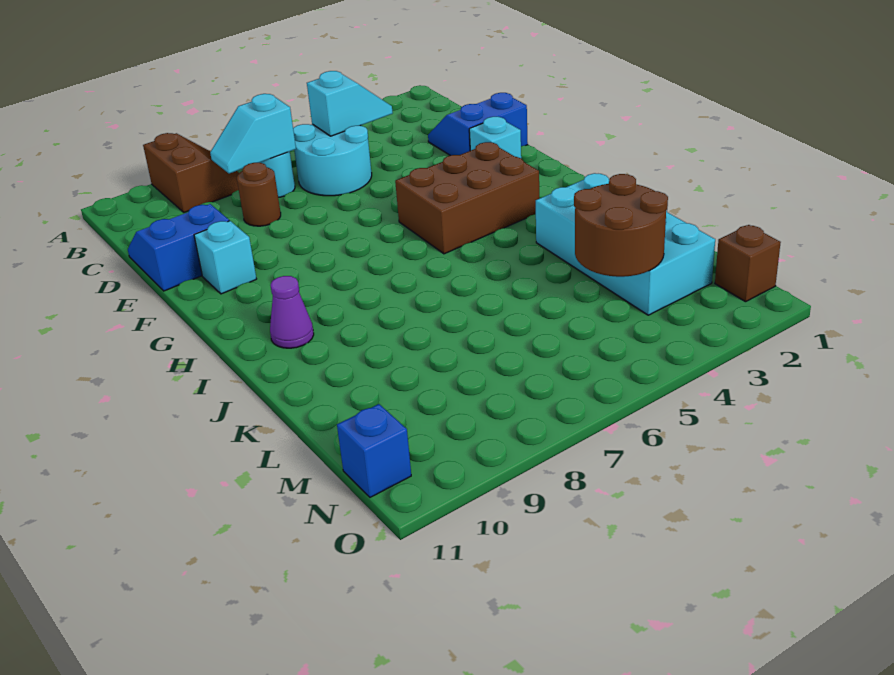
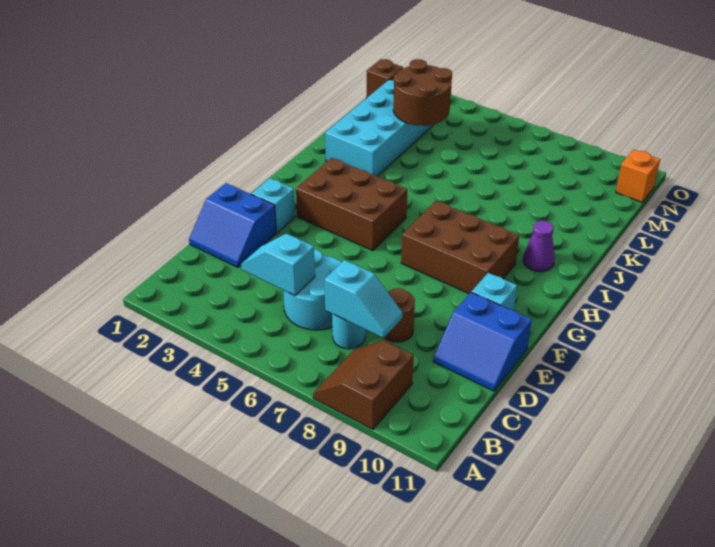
none -> brown 2x3 brick [401,201,519,294]
blue 1x1 brick [337,404,411,497] -> orange 1x1 brick [616,150,660,202]

